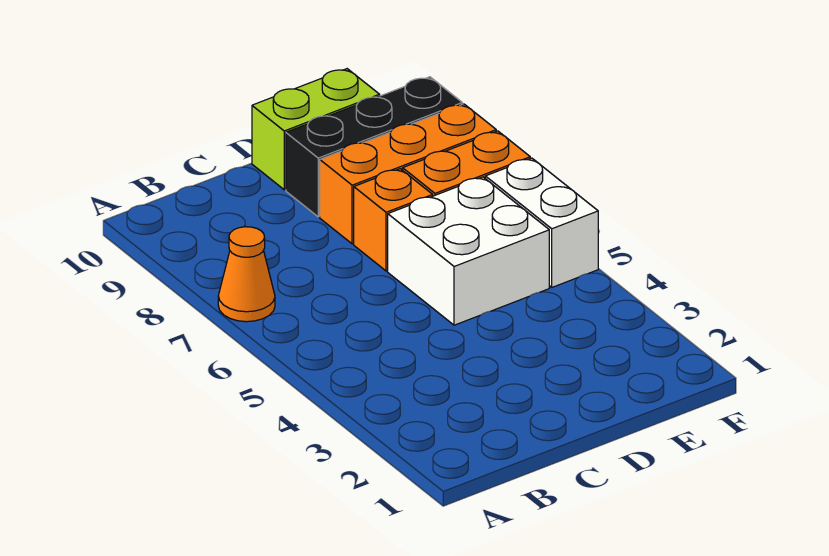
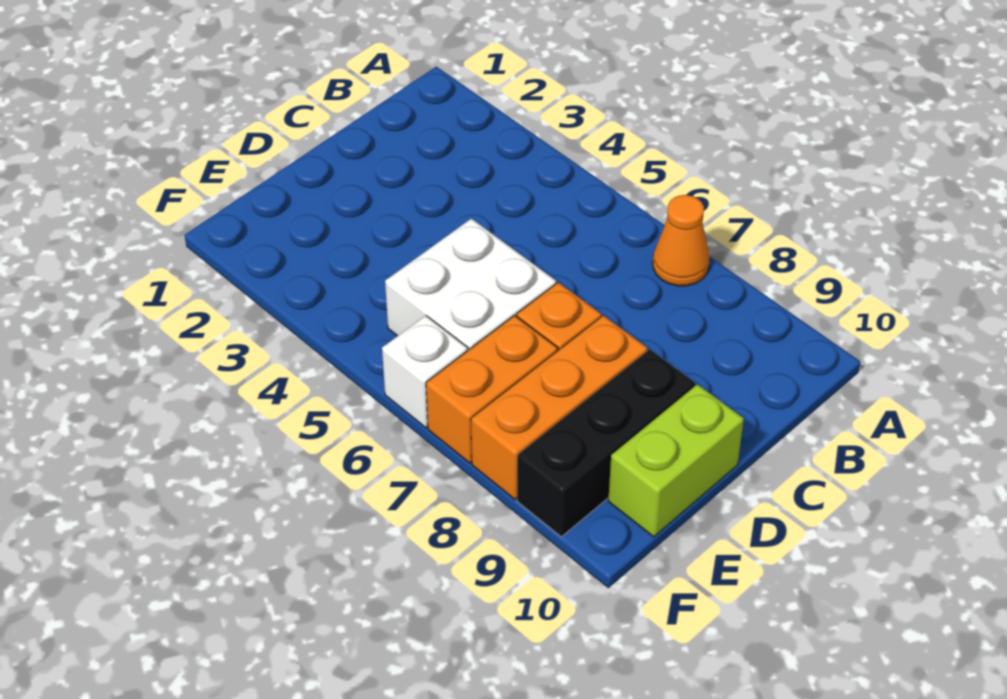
white 1x2 brick [485,158,598,287] -> white 1x1 brick [382,315,468,428]

